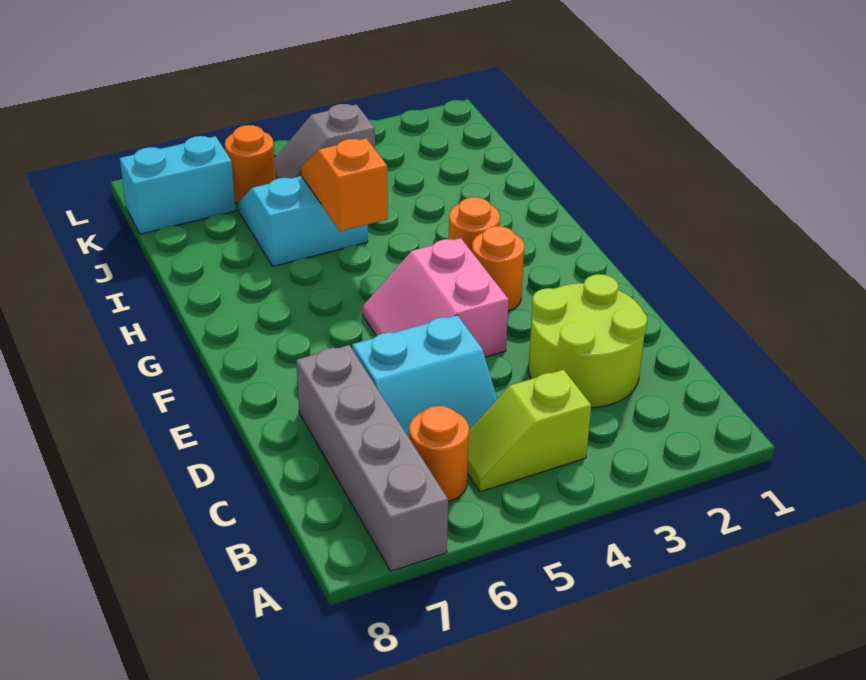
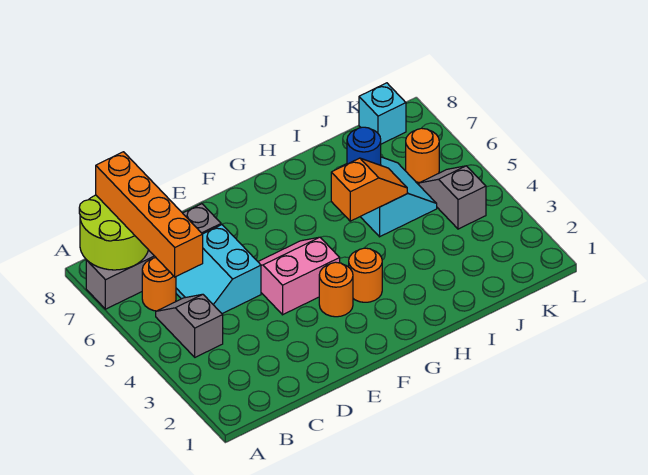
lime 1x2 slope [467,370,591,492] -> grey 1x2 slope [156,294,223,357]
none -> orange 1x4 brick [96,152,203,277]
lime 2x2 round brick [528,274,647,408] -> lime 2x2 round brick moved to [79,195,148,270]
none -> blue 1x1 round brick [347,127,381,165]
cyan 1x2 brick [120,136,236,234] -> cyan 1x1 brick [359,83,406,144]

